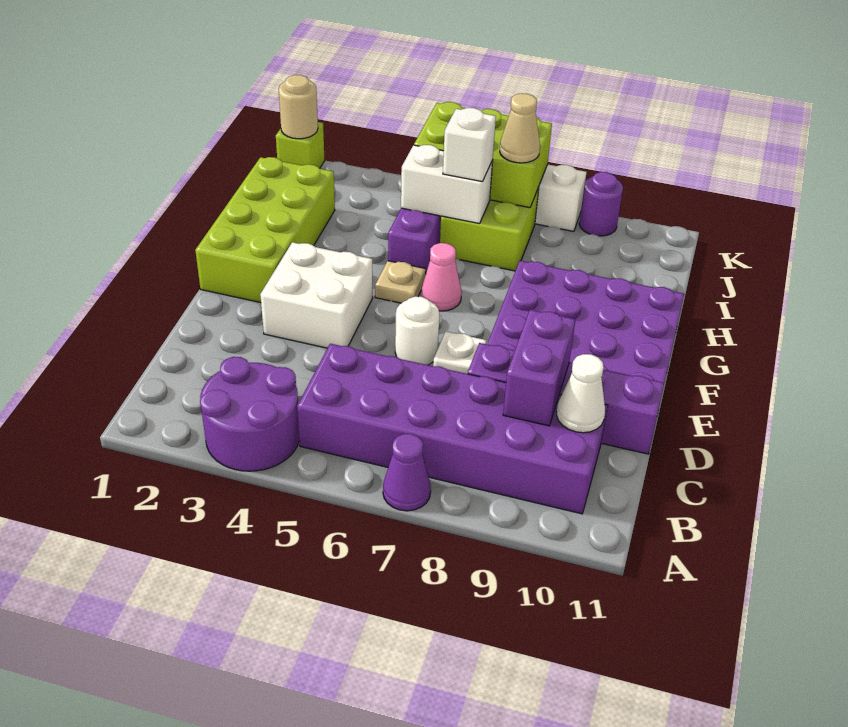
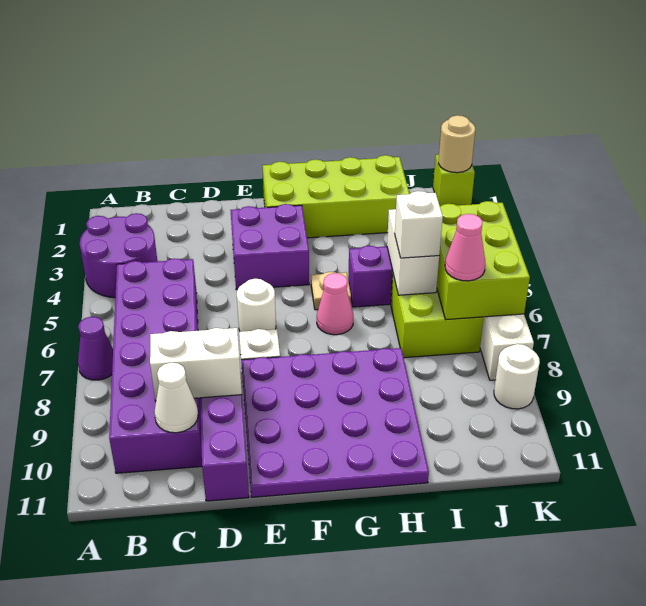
purple 1x2 brick [503,310,575,426] -> white 1x2 brick [150,328,242,401]
white 2x2 brick [260,242,373,348] -> purple 2x2 brick [231,204,309,290]
tan 1x1 cone [500,93,540,163] -> pink 1x1 cone [445,214,485,281]
purple 1x1 round brick [579,172,623,236] -> white 1x1 round brick [494,344,540,409]

